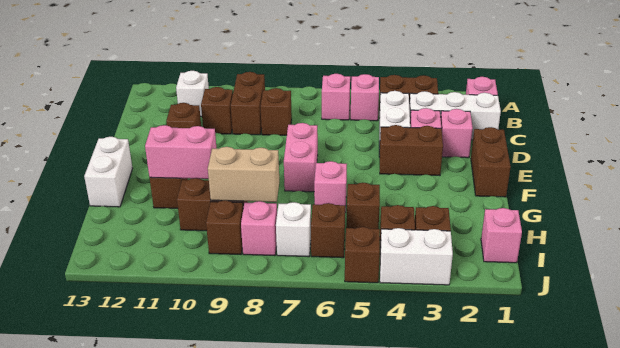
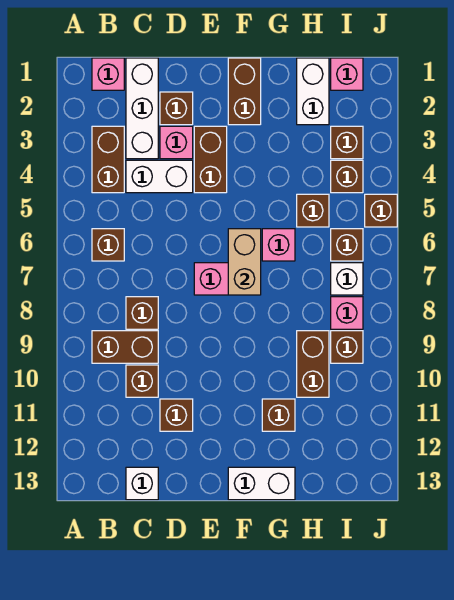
pink 1x1 brick [351,74,379,121] -> none
pink 1x1 brick [322,74,350,120] -> brown 1x1 brick [92,229,124,261]
white 1x1 brick [176,71,209,117] -> white 1x1 brick moved to [126,467,158,500]
pink 1x1 brick [441,109,473,158] -> brown 1x1 brick [160,92,193,125]
brown 1x2 brick [471,127,511,197] -> brown 1x2 brick turned to [228,58,261,125]
pink 1x2 brick [145,125,217,179] -> none
tan 1x2 brick [208,147,279,202] -> tan 1x2 brick moved to [228,229,261,295]
white 1x2 brick [380,228,453,285] -> white 1x2 brick moved to [297,58,329,125]

